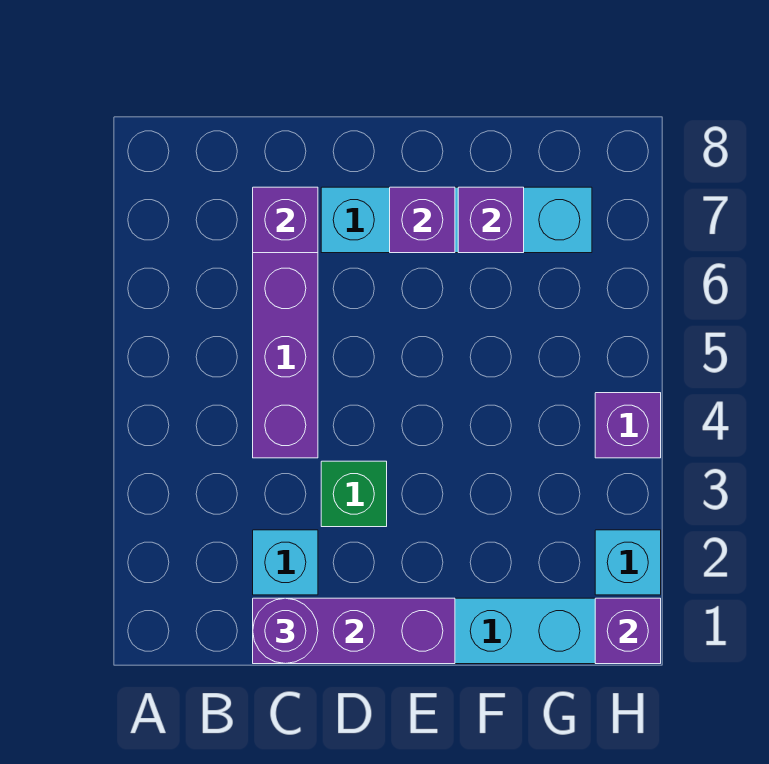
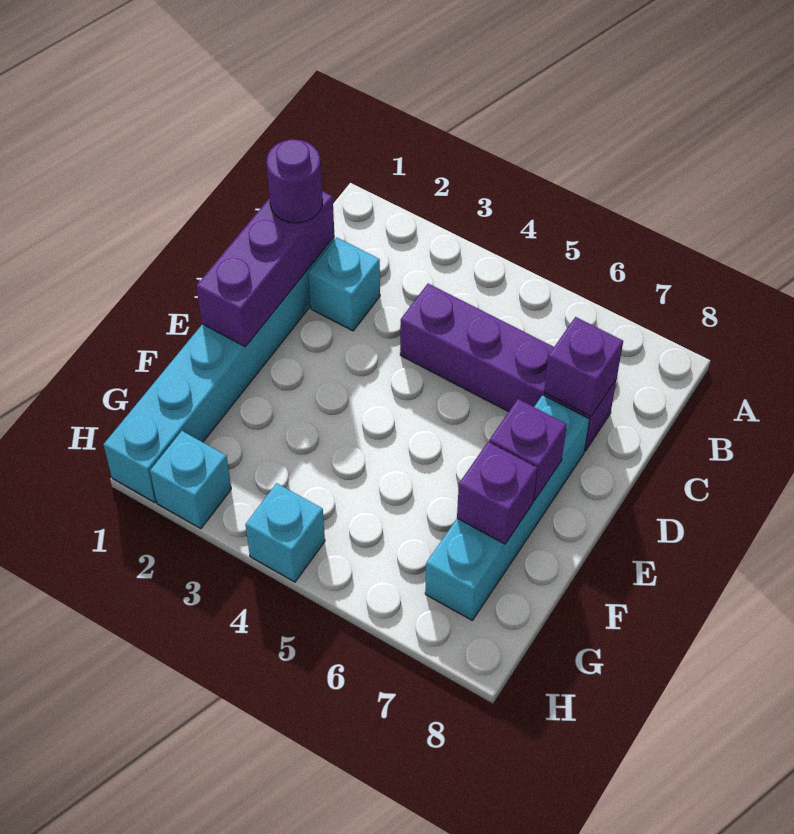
green 1x1 brick [321,461,387,527] -> none
purple 1x1 brick [595,598,661,664] -> none
purple 1x1 brick [595,393,661,458] -> cyan 1x1 brick [245,483,325,582]

